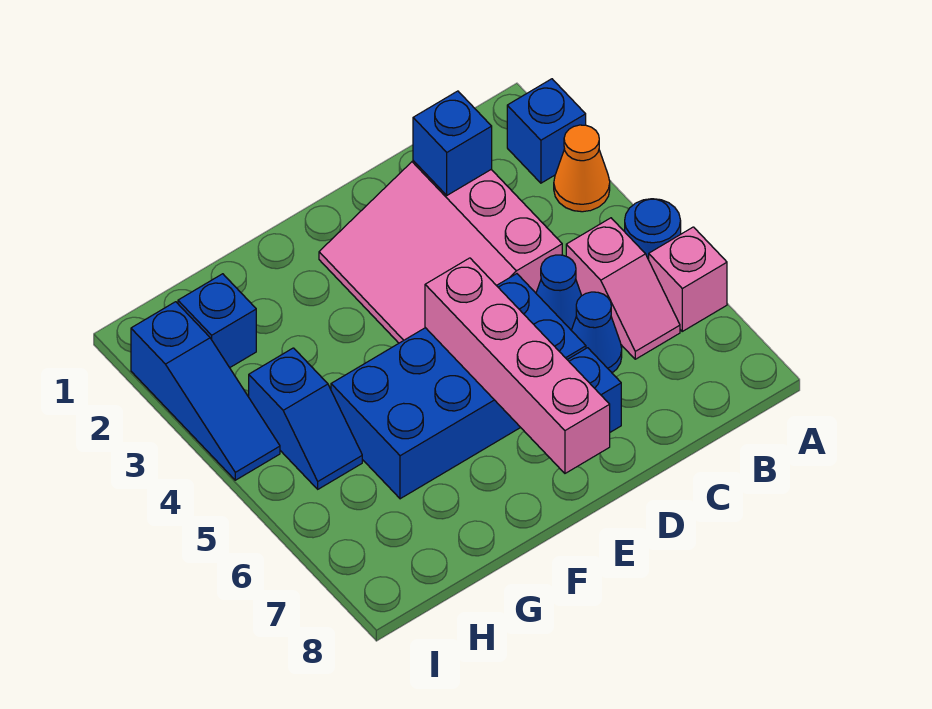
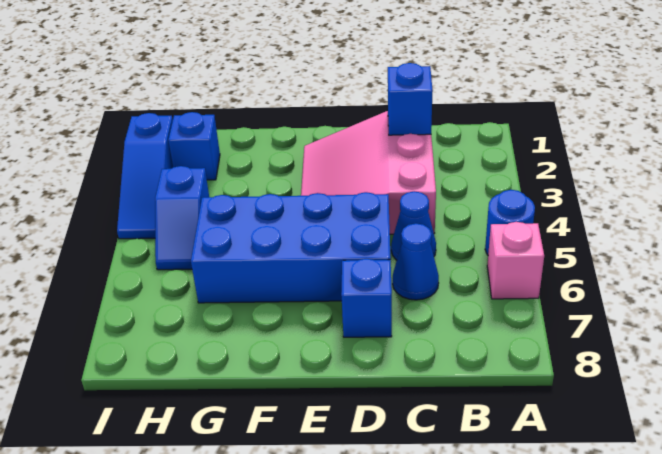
blue 1x1 brick [507,79,586,183] -> none
orange 1x1 cone [554,125,610,212] -> none
pink 1x2 slope [566,218,680,359] -> none
pink 1x4 brick [425,258,610,473] -> none

